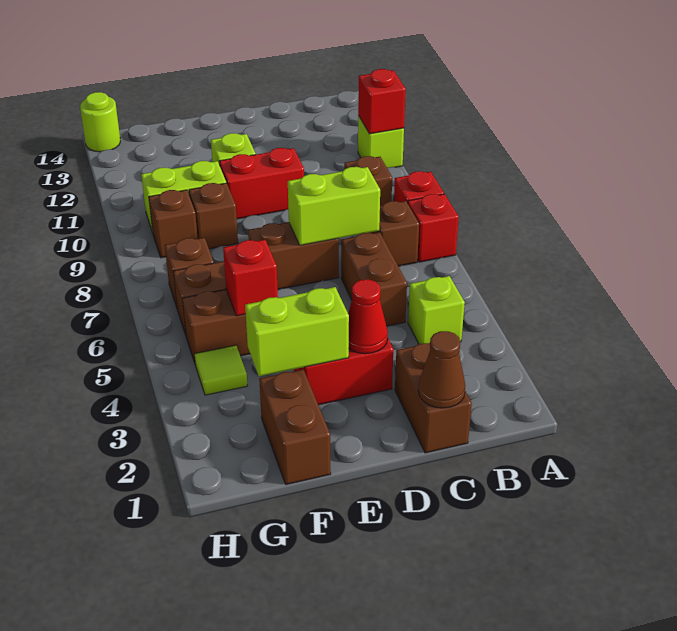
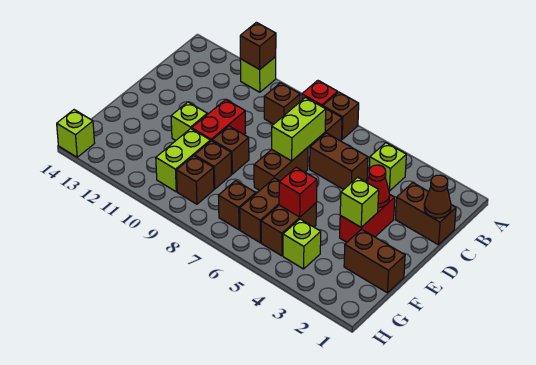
red 1x1 brick [408,194,459,262] -> brown 1x1 brick [323,92,359,139]
red 1x1 brick [358,69,406,134] -> brown 1x1 brick [240,22,276,69]
lime 1x2 brick [245,287,349,376] -> lime 1x1 brick [340,177,379,227]
none -> brown 1x1 brick [212,126,249,174]
lime 1x1 tile [194,345,247,395] -> lime 1x1 brick [283,219,321,269]
lime 1x1 round brick [80,92,120,152] -> lime 1x1 brick [57,110,95,157]

